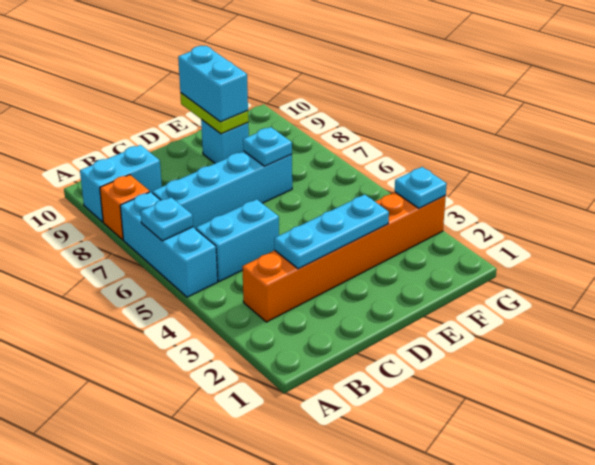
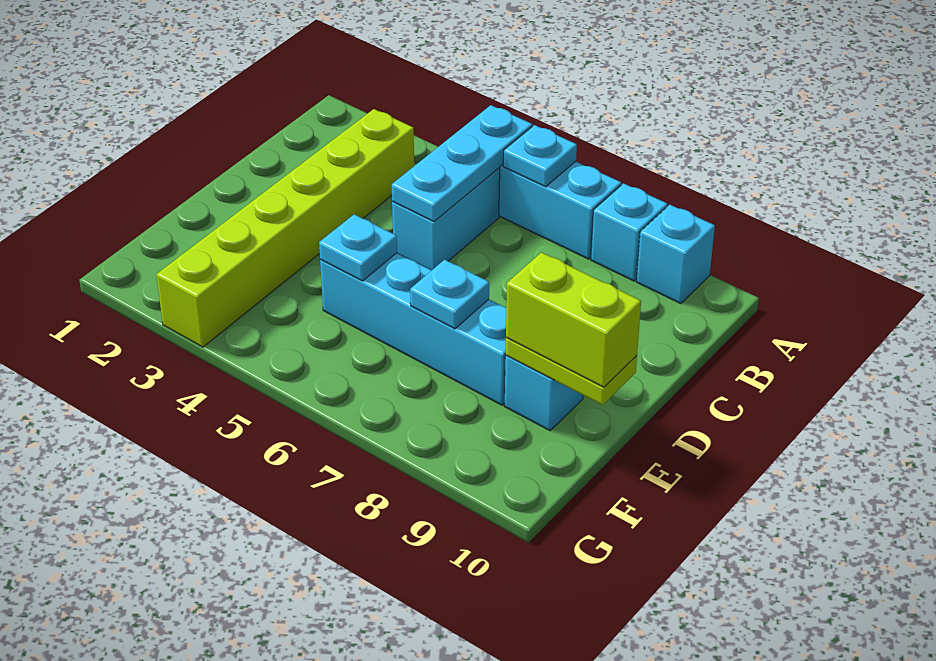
orange 1x1 brick [100,175,150,240] -> cyan 1x1 brick [591,183,667,281]
cyan 1x2 brick [80,145,162,222] -> cyan 1x1 brick [637,205,715,304]
orange 1x6 brick [242,192,446,322] -> lime 1x6 brick [156,109,414,347]
cyan 1x4 brick [152,151,292,229] -> cyan 1x4 brick turned to [320,253,506,405]
cyan 1x3 plate [274,194,389,269] -> cyan 1x3 plate moved to [392,105,532,222]
cyan 1x2 brick [178,46,248,122] -> lime 1x2 brick [506,252,641,387]
cyan 1x1 plate [395,167,447,208] -> cyan 1x1 plate moved to [319,214,397,281]

